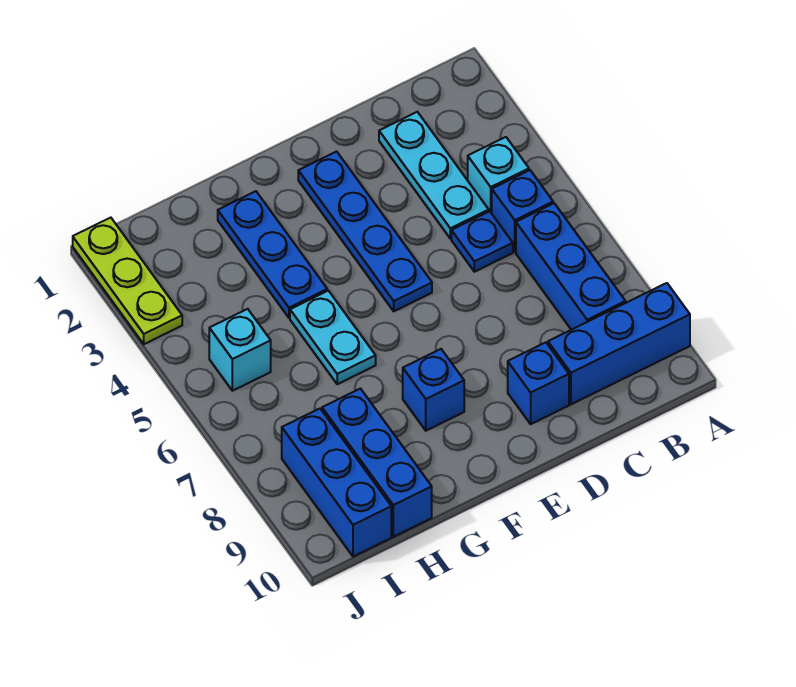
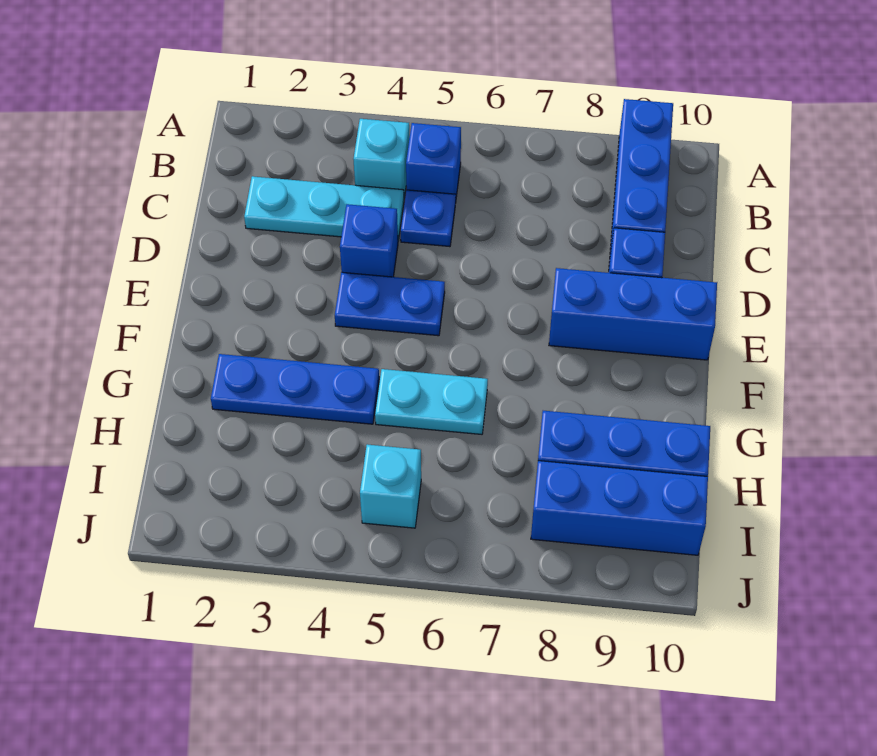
blue 1x3 brick [516,203,626,330] -> blue 1x3 brick moved to [549,268,717,360]
blue 1x4 plate [298,151,432,311] -> blue 1x2 plate [335,272,445,336]
blue 1x1 brick [403,349,464,431] -> blue 1x1 brick moved to [340,204,398,277]
lime 1x3 plate [73,218,182,344] -> none

